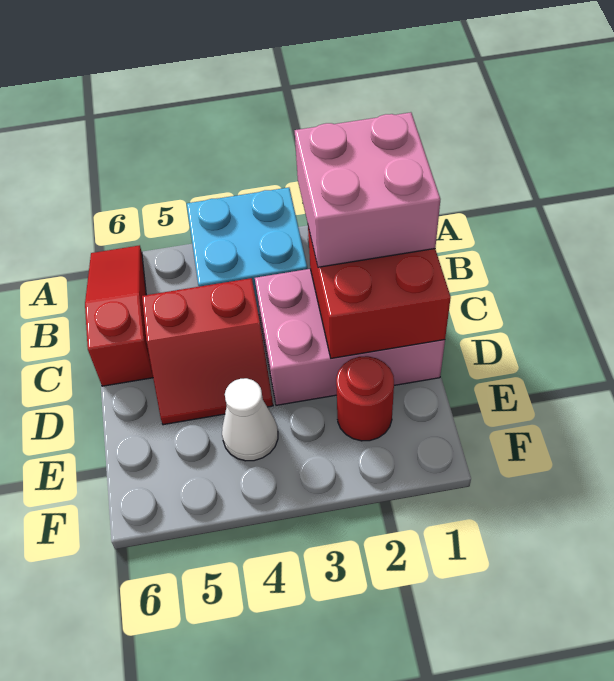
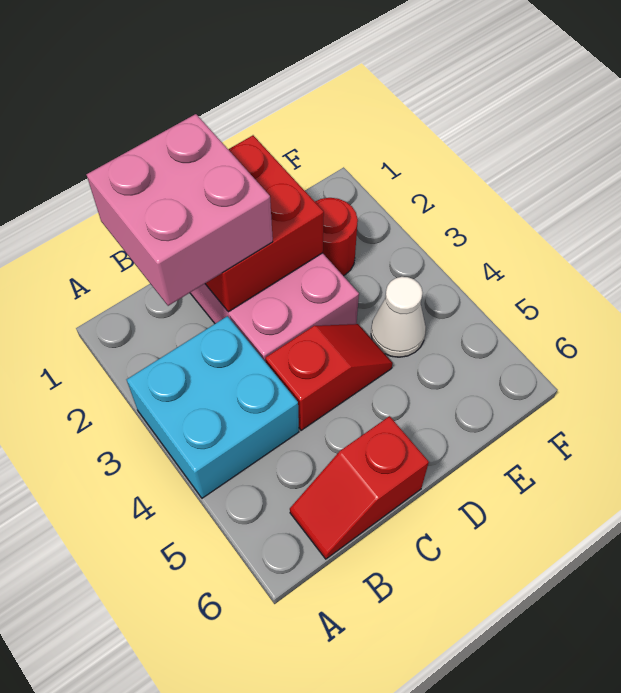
red 1x3 slope [85,245,153,386] -> red 1x2 slope [290,416,429,559]
red 2x2 slope [142,278,273,425] -> red 1x2 slope [265,324,392,430]

